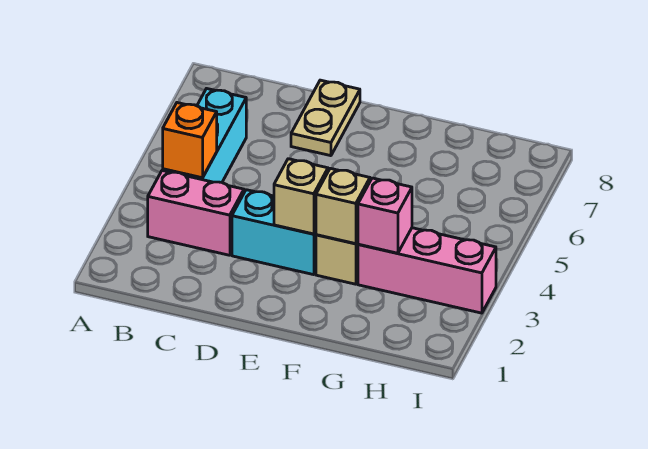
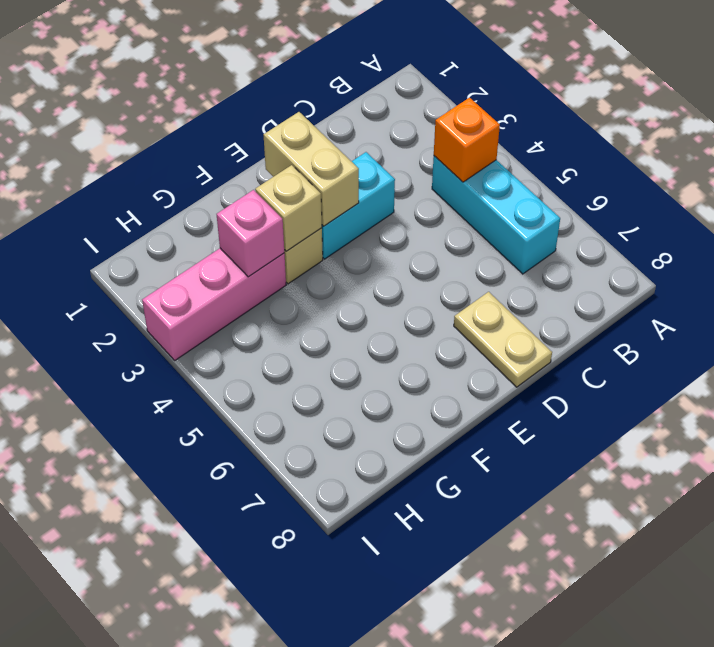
pink 1x2 brick [148,170,244,255] -> none
tan 1x1 brick [274,159,328,234] -> tan 1x2 brick [264,112,359,226]

